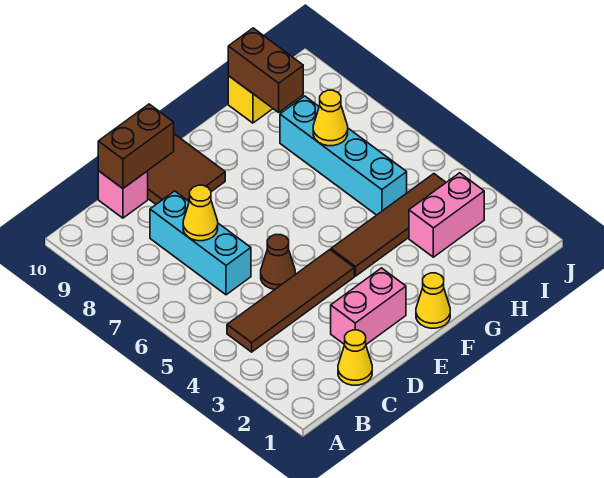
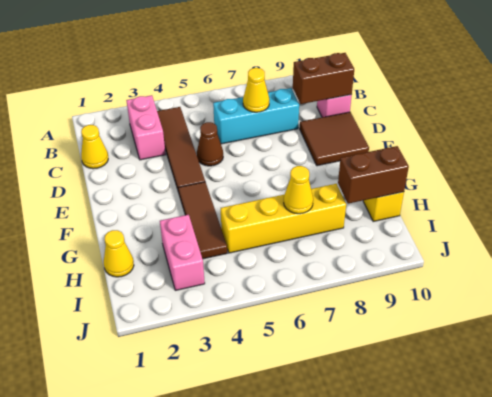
brown 1x2 brick [98,104,174,188] -> brown 1x2 brick turned to [293,53,354,104]
pink 1x2 brick [331,268,406,345] -> pink 1x2 brick moved to [126,95,166,160]
yellow 1x1 cone [416,273,450,328] -> yellow 1x1 cone moved to [104,230,134,277]
brown 1x4 tile [331,174,446,276] -> brown 1x3 tile [179,182,227,259]
cyan 1x4 brick [280,96,407,215] -> yellow 1x4 brick [221,184,346,253]

